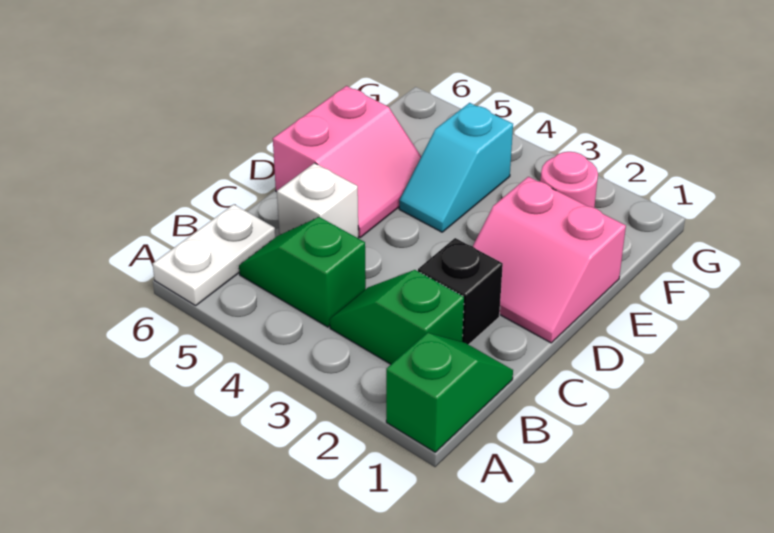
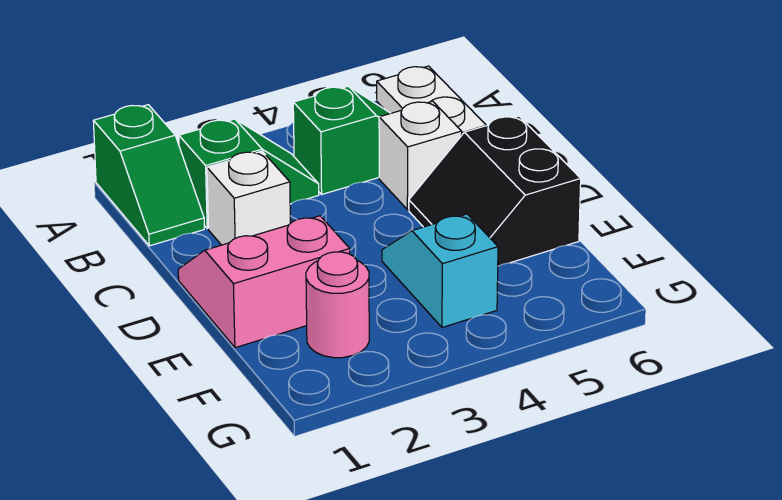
black 1x1 brick [418,238,503,345] -> white 1x1 brick [207,151,290,245]
pink 2x2 slope [273,86,421,237] -> black 2x2 slope [409,116,581,266]

